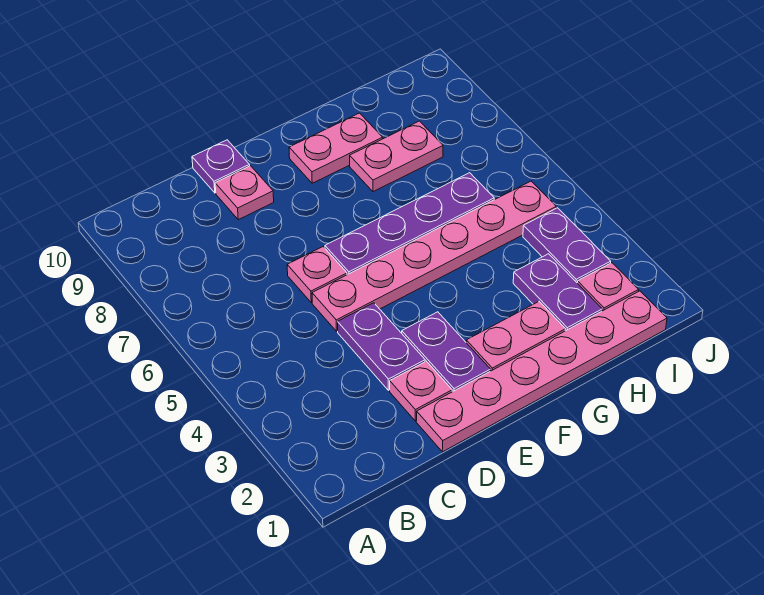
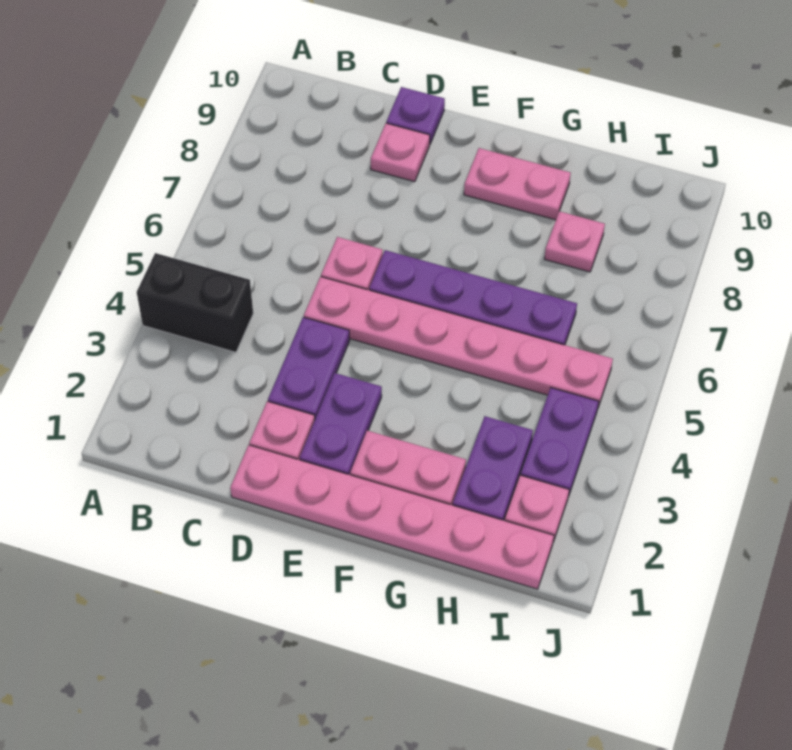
none -> black 1x2 brick [137,253,253,352]
pink 1x2 plate [350,121,443,192] -> pink 1x1 plate [545,211,605,272]

